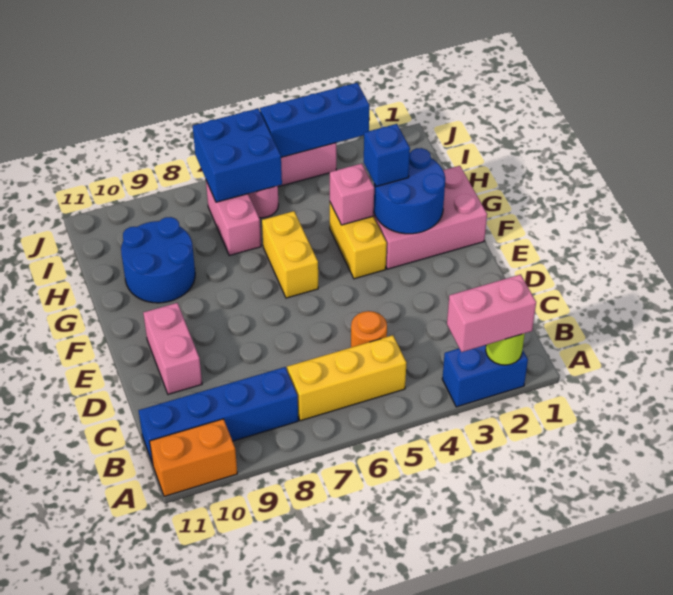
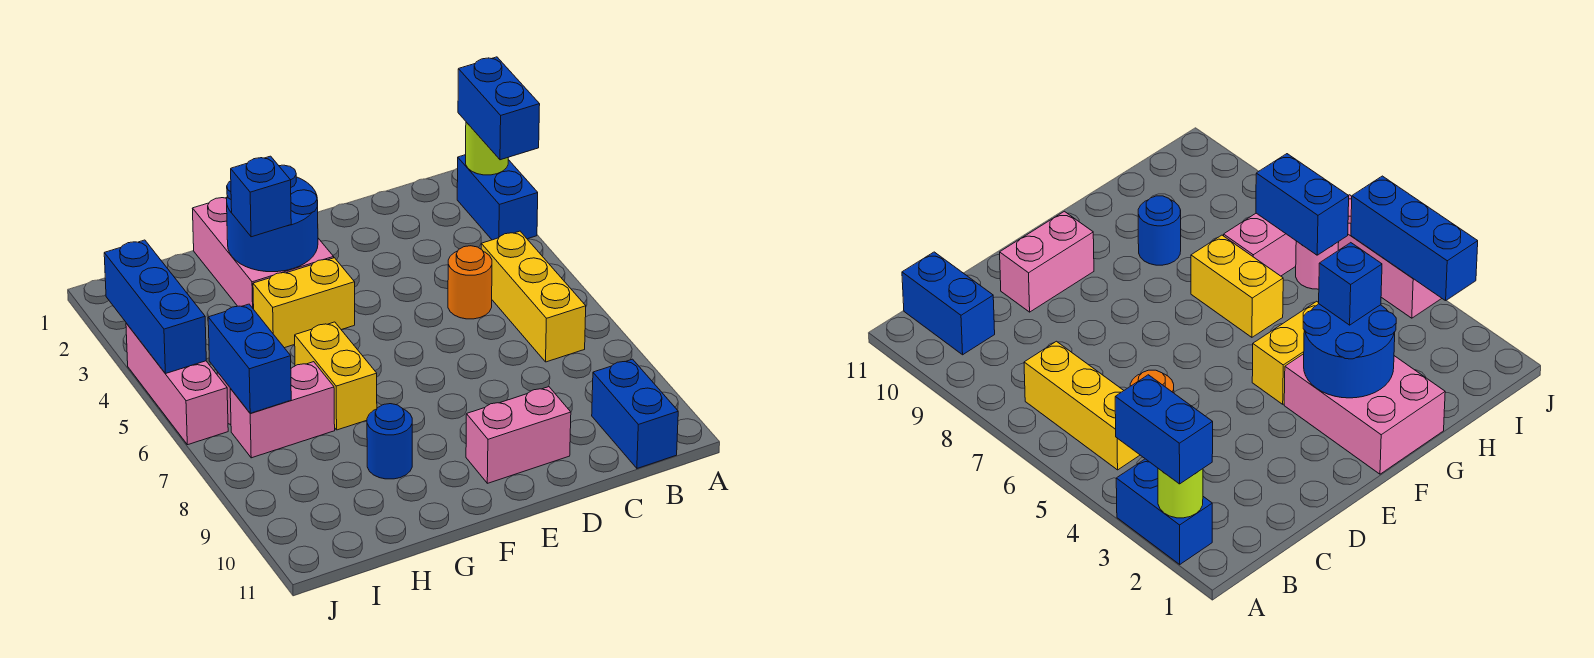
pink 1x2 brick [447,274,536,352] -> blue 1x2 brick [458,57,540,160]
orange 1x2 brick [150,419,237,496] -> none
blue 1x4 brick [138,367,298,464] -> blue 1x2 brick [592,359,678,468]
yellow 1x2 brick [262,211,318,298] -> yellow 1x2 brick turned to [295,322,377,430]
pink 1x1 brick [330,163,374,225] -> none
blue 2x2 round brick [121,217,195,303] -> blue 1x1 round brick [367,404,412,479]
blue 2x2 brick [193,109,282,202] -> blue 1x2 brick [208,304,291,413]

